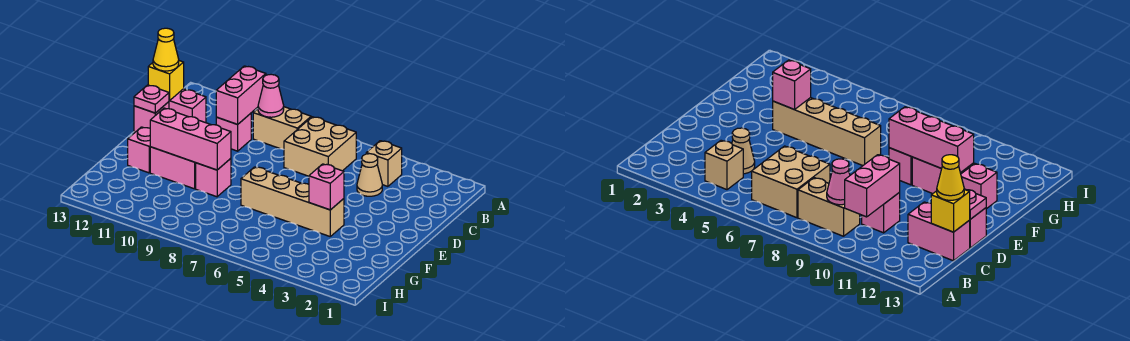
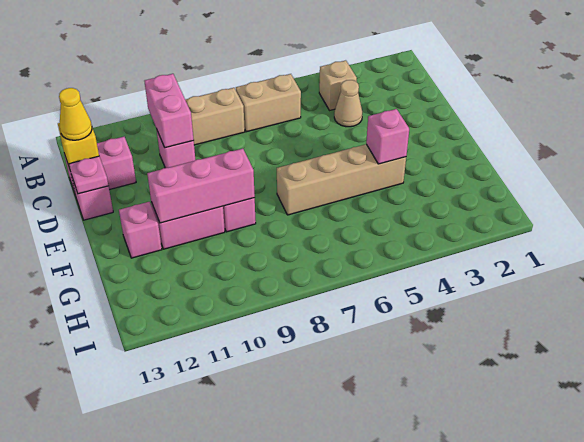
tan 2x2 brick [284,117,356,176] -> tan 1x2 brick [236,74,301,132]
pink 1x1 cone [258,74,284,117] -> none

